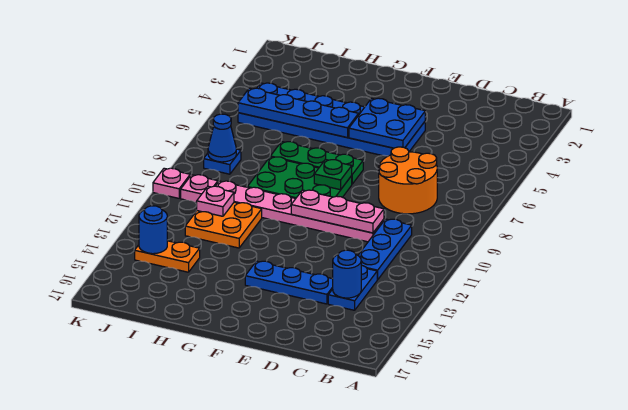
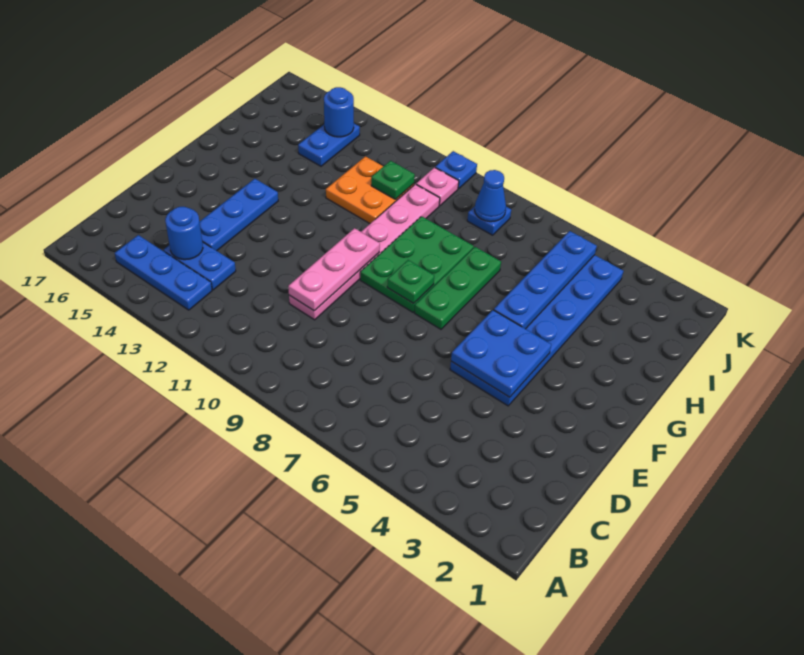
orange 2x2 round brick [379,147,437,214] -> none
blue 1x3 plate [358,219,412,280] -> blue 1x3 plate moved to [115,235,212,310]
pink 1x1 plate [197,186,234,216] -> green 1x1 plate [371,161,415,199]
orange 1x2 plate [135,241,200,272] -> blue 1x2 plate [298,124,360,166]
pink 1x1 plate [153,168,190,198] -> blue 1x1 plate [435,151,477,189]

